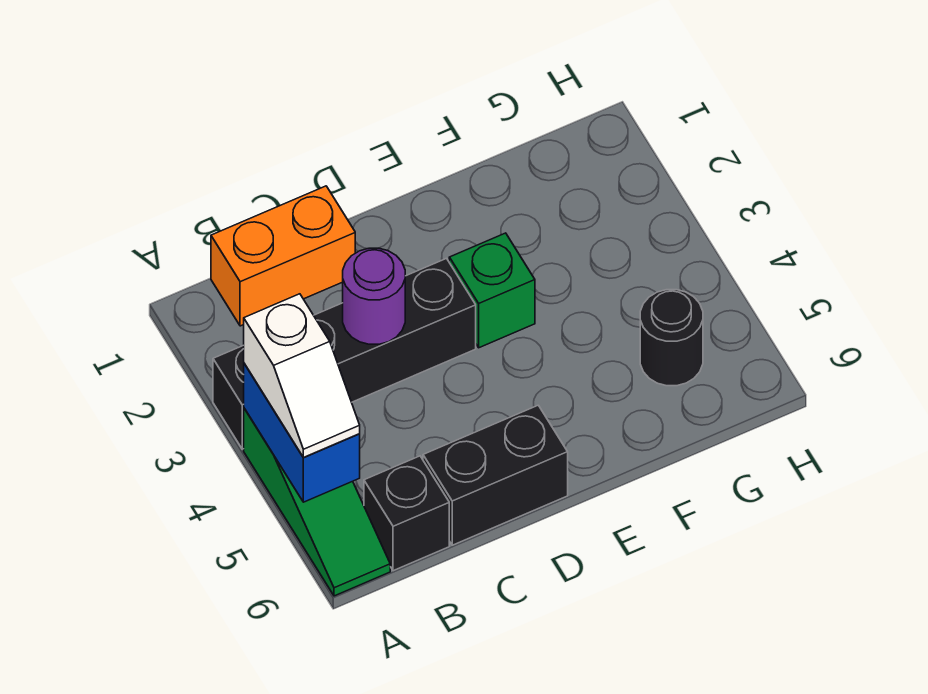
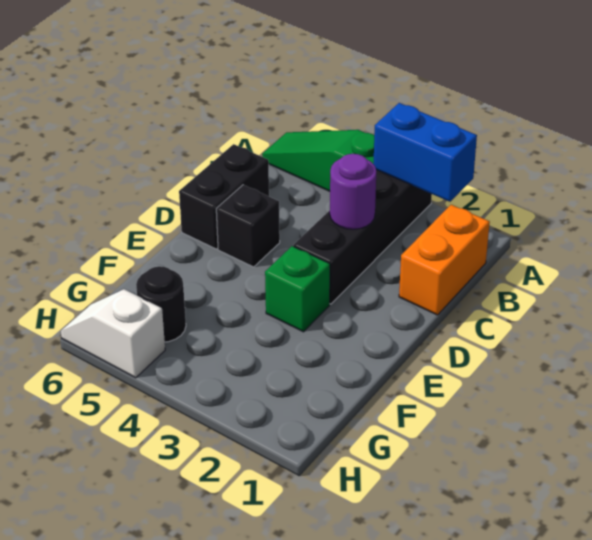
blue 1x2 brick [244,364,360,502] -> blue 1x2 brick moved to [373,103,477,202]
white 1x2 slope [244,294,360,457] -> white 1x2 slope moved to [61,289,165,378]
black 1x1 brick [364,456,449,571] -> black 1x1 brick moved to [216,185,280,267]

